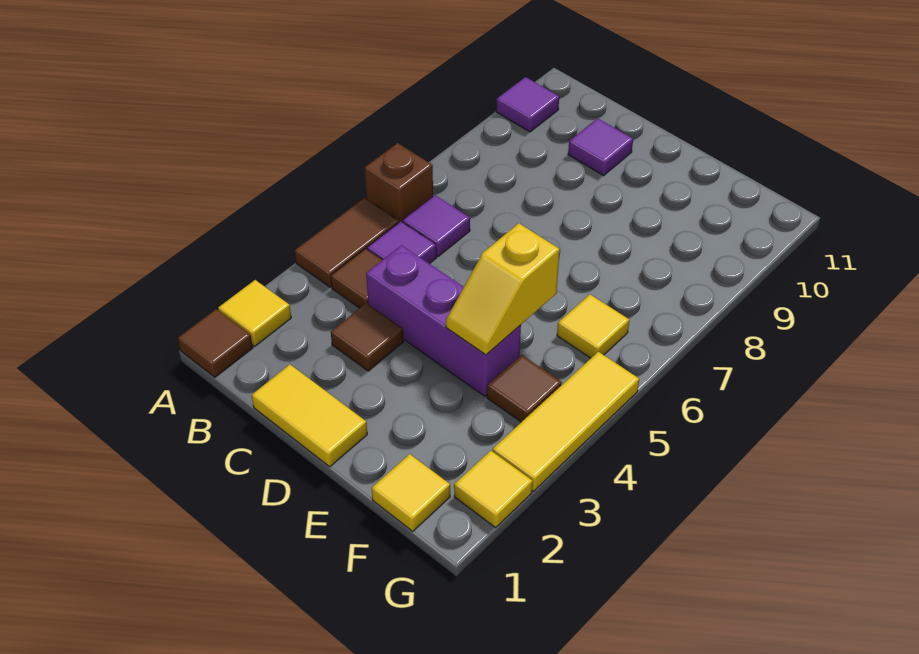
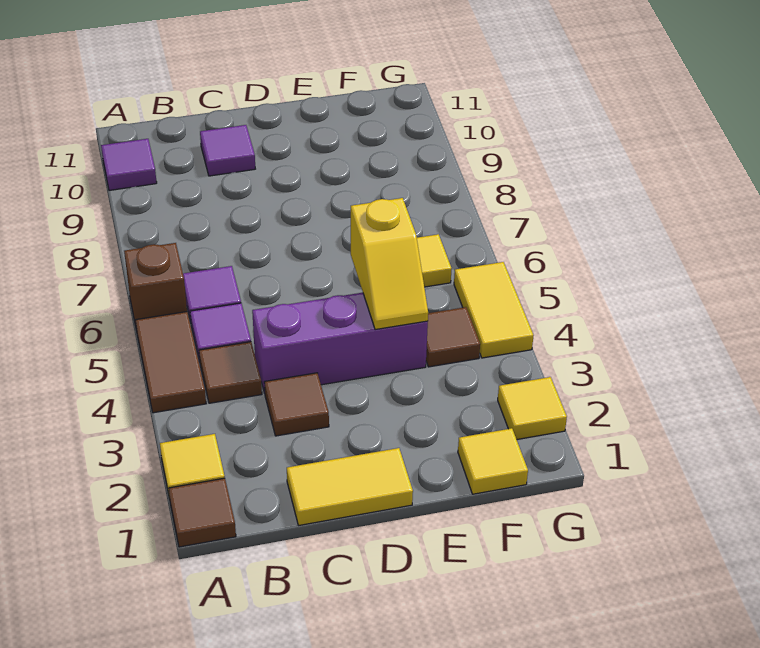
yellow 1x3 tile [493,352,639,491] -> yellow 1x2 tile [454,262,534,358]

